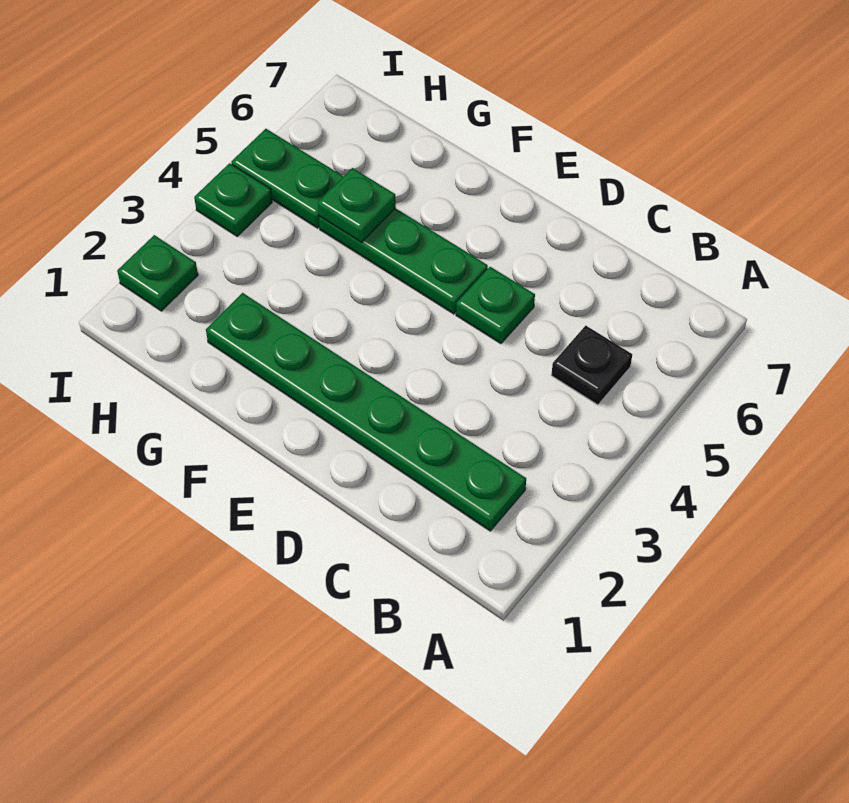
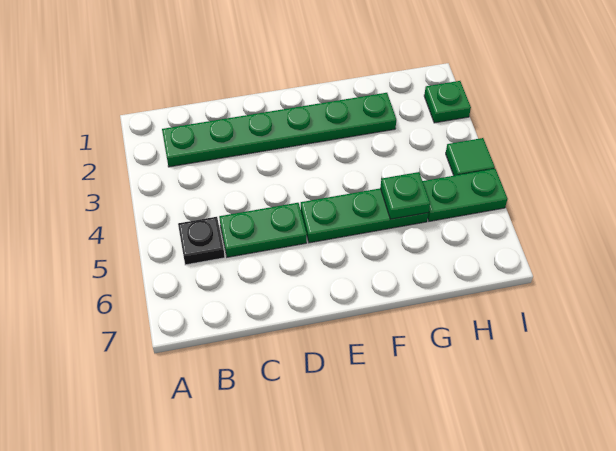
green 1x1 plate [456,267,535,344] -> green 1x2 plate [219,203,307,257]
green 1x1 plate [194,163,272,236] -> green 1x1 tile [446,138,495,176]

